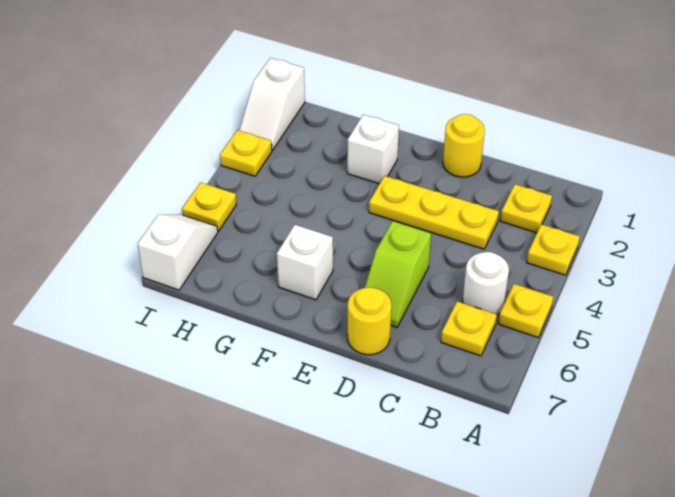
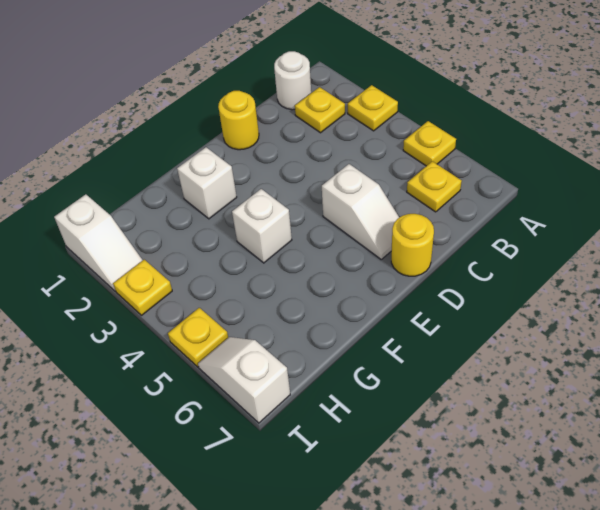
white 1x1 round brick [463,252,509,315] -> white 1x1 round brick moved to [274,51,311,110]
yellow 1x3 plate [369,176,499,249] -> none
lime 1x2 slope [365,221,431,327] -> white 1x2 slope [322,164,399,259]
white 1x1 brick [277,225,333,300] -> white 1x1 brick moved to [232,189,292,263]

